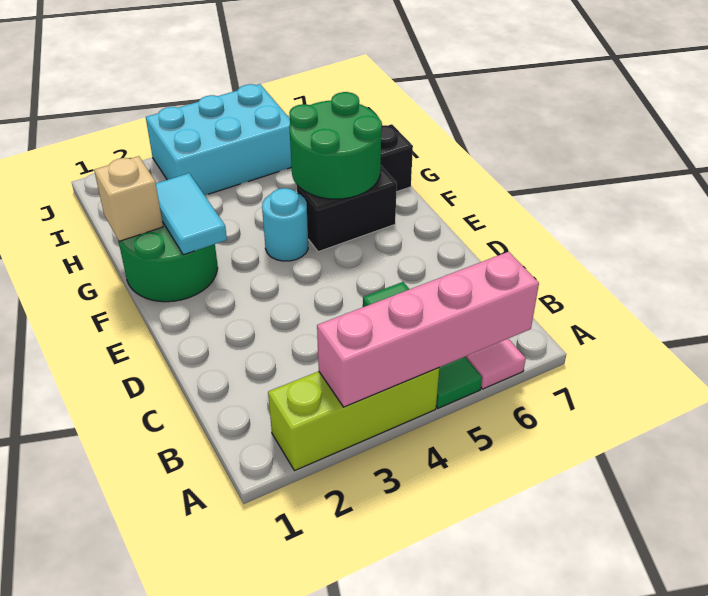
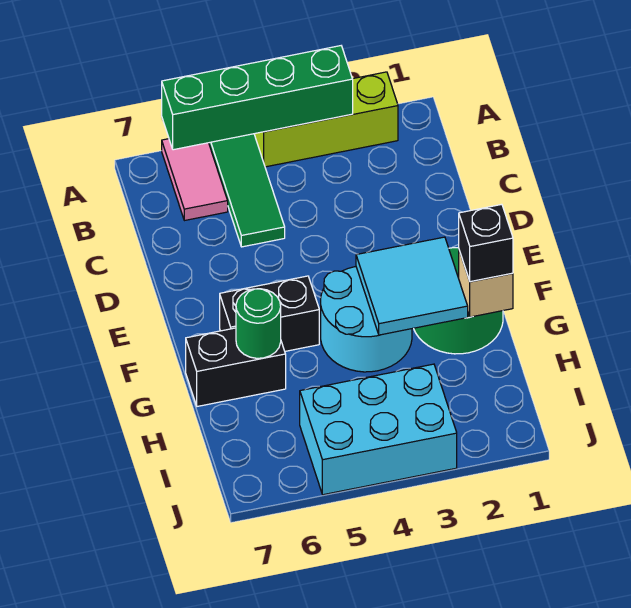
pink 1x4 brick [317,252,539,407] -> green 1x4 brick [162,46,353,150]
cyan 1x2 tile [156,173,227,255] -> cyan 2x2 tile [356,237,468,335]
cyan 1x1 round brick [262,188,308,261] -> cyan 2x2 round brick [321,267,412,372]
green 2x2 round brick [289,92,382,199] -> green 1x1 round brick [236,289,281,358]
none -> black 1x1 brick [459,204,513,282]

